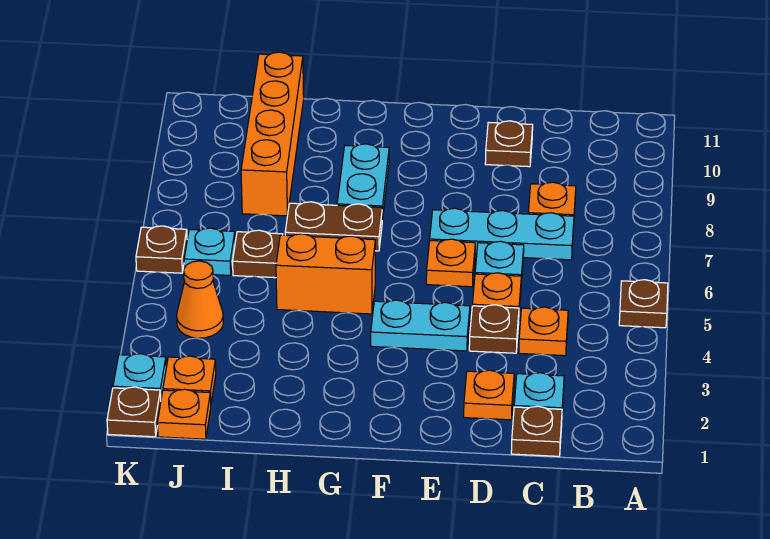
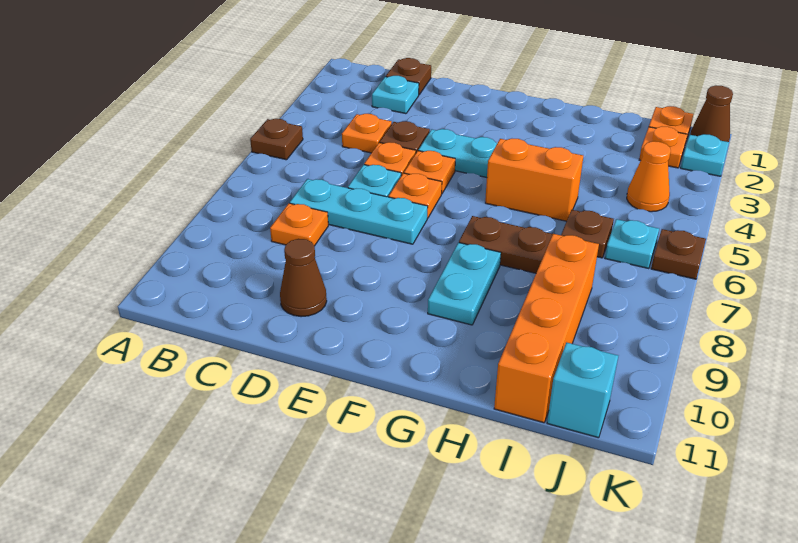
orange 1x1 plate [464,370,514,420] -> orange 1x1 plate moved to [404,151,455,193]
brown 1x1 plate [485,121,533,167] -> brown 1x1 cone [280,239,327,317]
none -> cyan 1x1 brick [547,342,618,438]
brown 1x1 plate [107,387,161,437] -> brown 1x1 cone [690,85,733,142]

